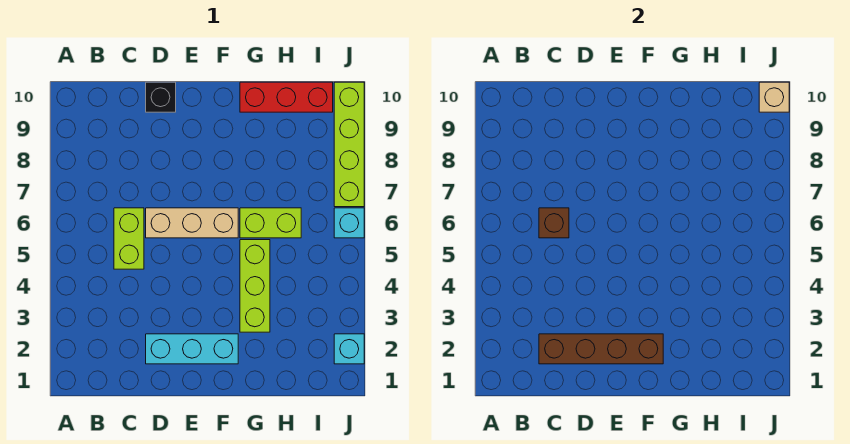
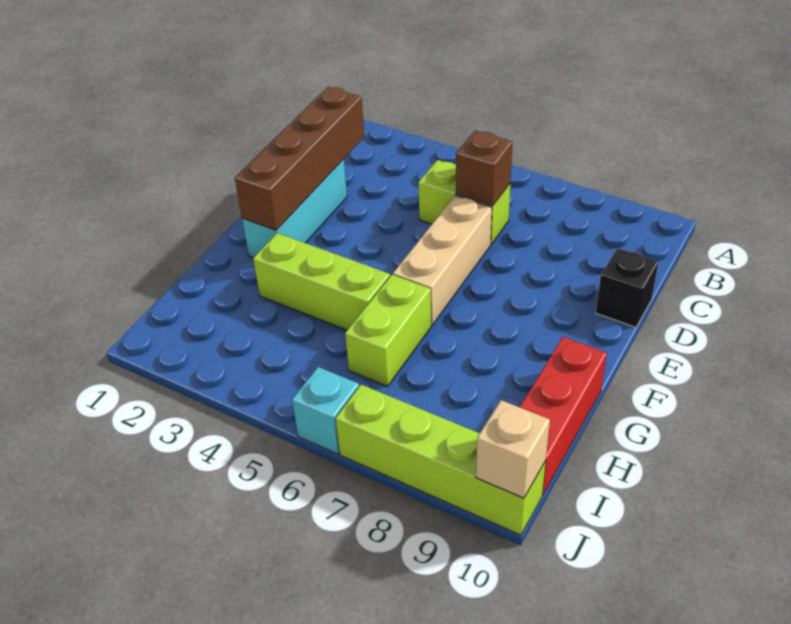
cyan 1x1 brick [334,334,364,364] -> none

